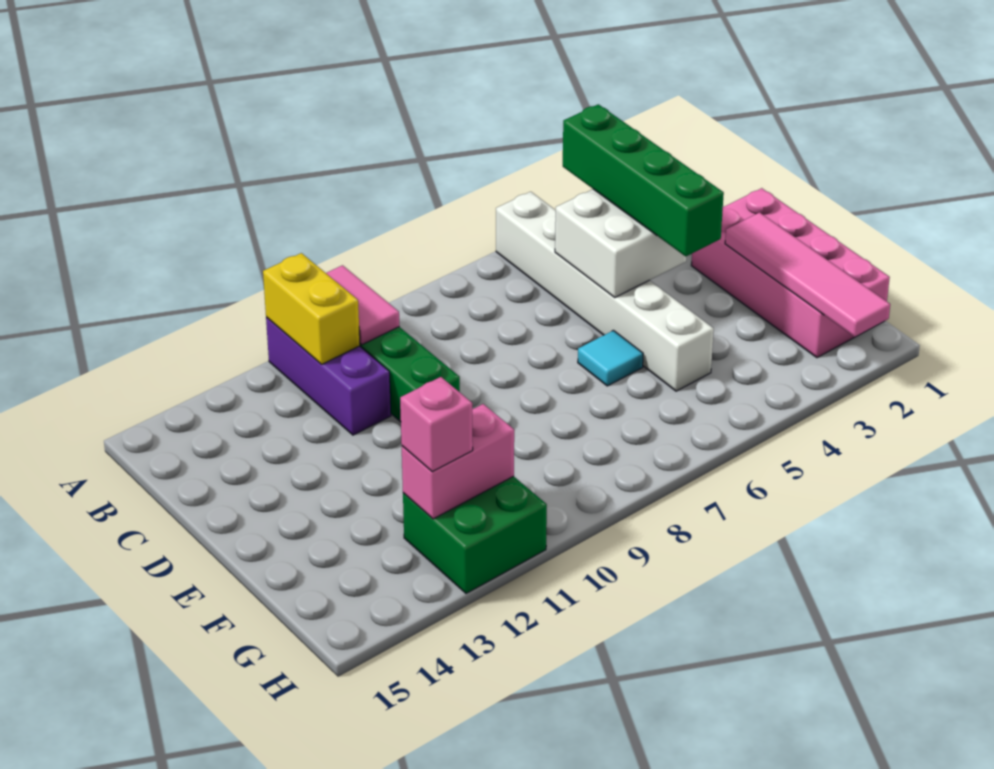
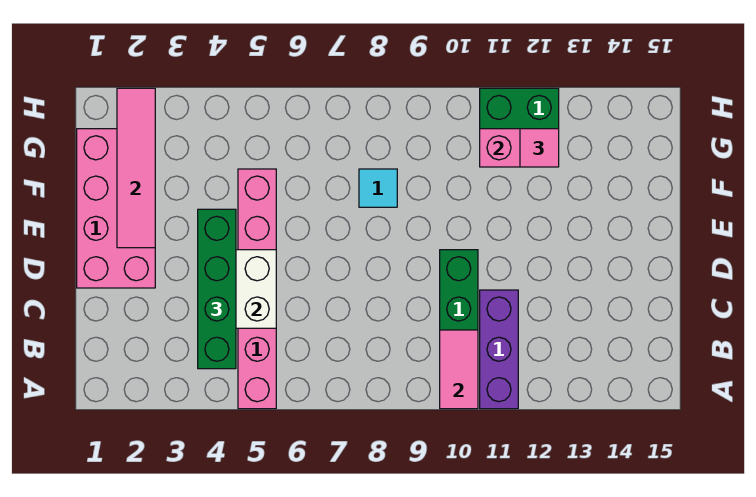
white 1x6 brick [496,192,714,391] -> pink 1x6 brick [238,169,276,409]
yellow 1x2 brick [263,253,360,364] -> none
cyan 1x1 tile [578,330,643,386] -> cyan 1x1 tile moved to [359,169,397,207]
pink 1x1 brick [400,377,473,472] -> pink 1x1 tile [520,129,559,167]

